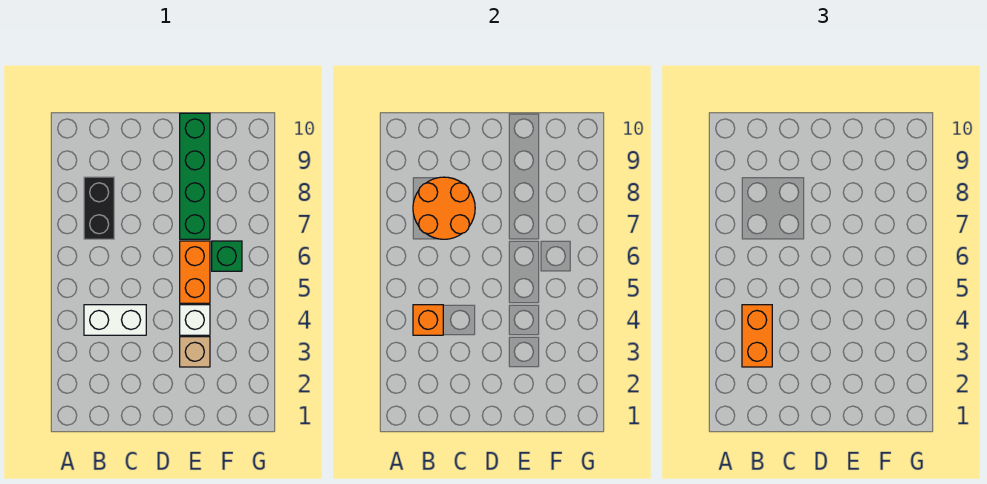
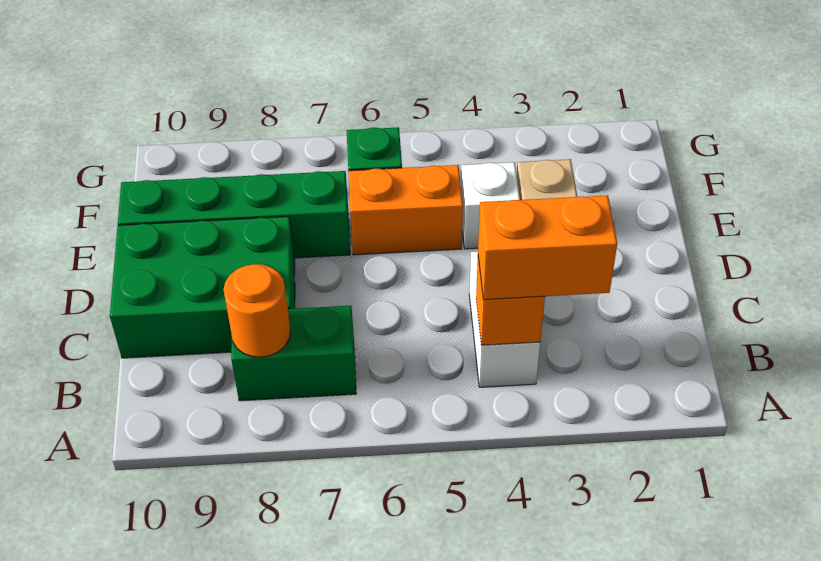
black 1x2 brick [84,177,114,239] -> green 1x2 brick [231,306,356,401]
orange 2x2 round brick [413,177,475,239] -> orange 1x1 round brick [224,264,291,357]
none -> green 2x3 brick [110,217,295,358]

